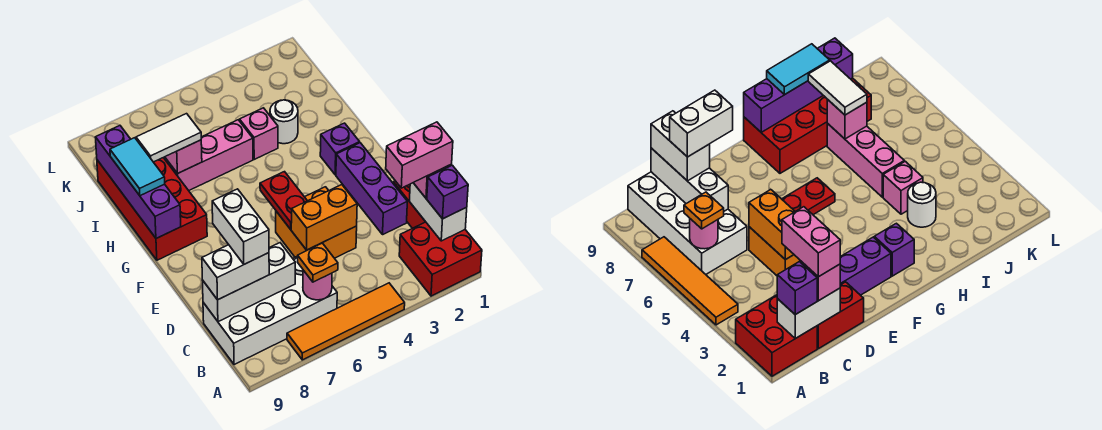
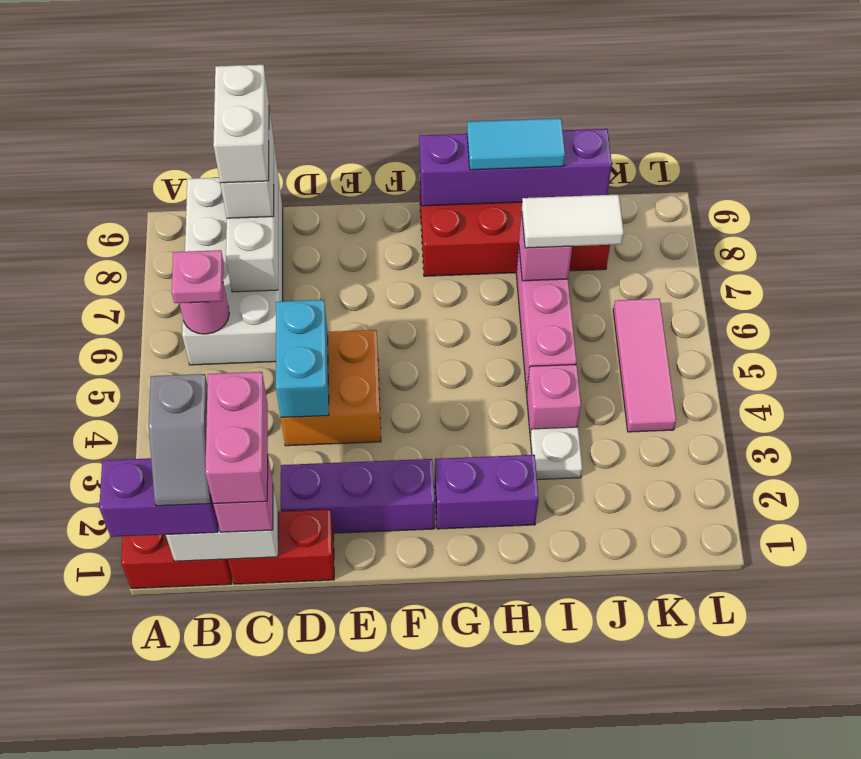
orange 1x4 tile [287,283,405,360] -> none
purple 1x1 brick [427,165,468,219] -> purple 1x2 brick [99,458,218,537]
none -> grey 1x2 slope [149,374,211,506]
orange 1x1 plate [298,243,338,282] -> pink 1x1 plate [172,250,223,303]
white 1x2 brick [212,189,269,264] -> white 1x2 brick turned to [213,65,269,183]
orange 1x2 brick [291,185,357,250] -> cyan 1x2 brick [276,300,329,417]
red 1x2 plate [260,172,307,229] -> none
purple 1x1 brick [320,123,360,175] -> purple 1x2 brick [435,455,539,529]
white 1x1 round brick [270,100,298,144] -> white 1x1 plate [530,427,582,480]
white 1x2 tile [136,114,201,162] -> white 1x2 tile turned to [522,195,624,248]
none -> pink 1x3 tile [613,299,676,432]

